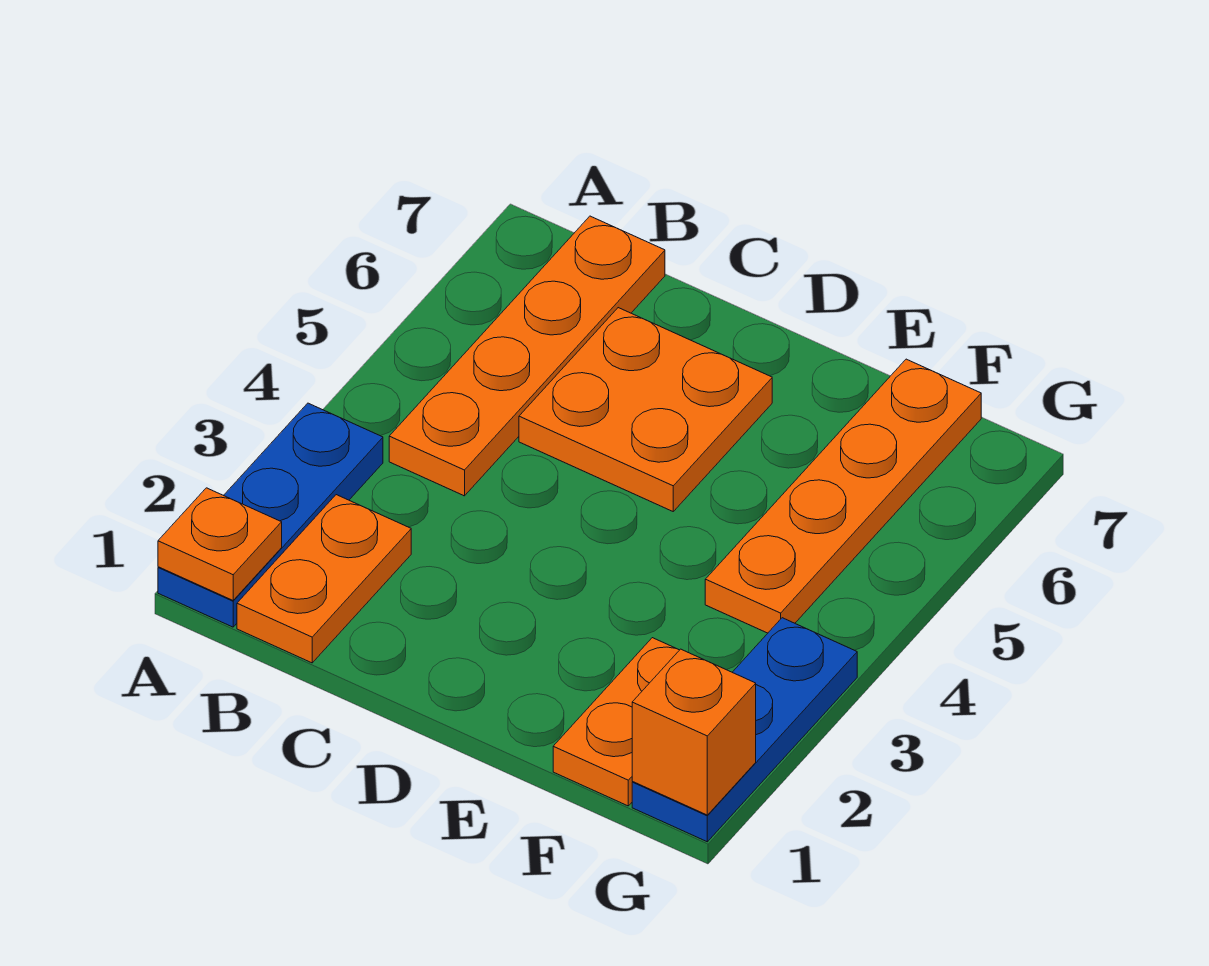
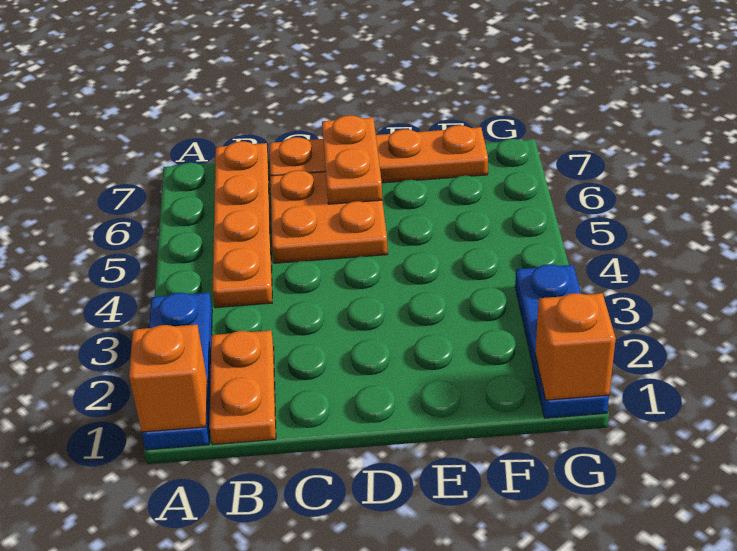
orange 1x1 plate [158,488,282,600] -> orange 1x1 brick [129,325,207,432]
orange 1x2 plate [553,638,679,806] -> orange 1x2 plate moved to [322,115,382,204]
orange 1x4 plate [705,359,981,633] -> orange 1x4 plate turned to [270,125,488,183]

